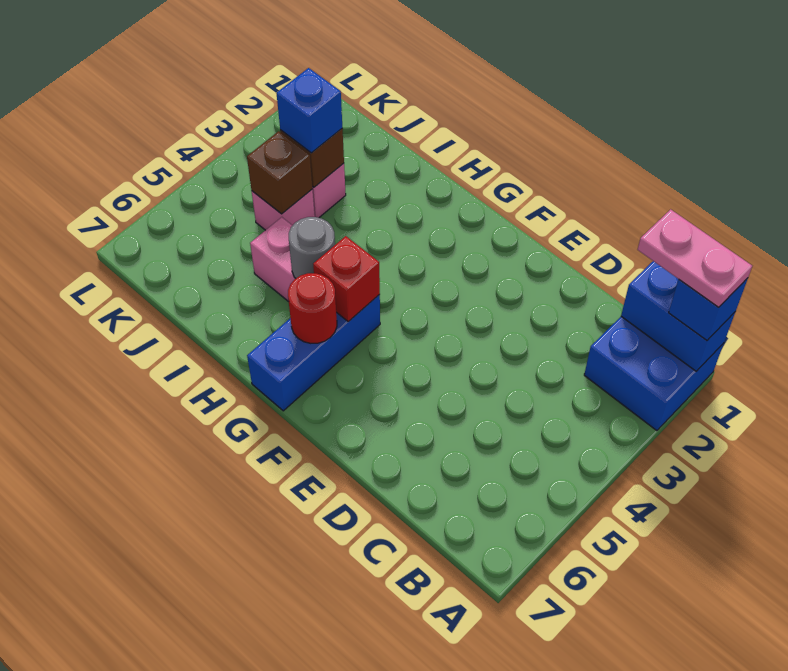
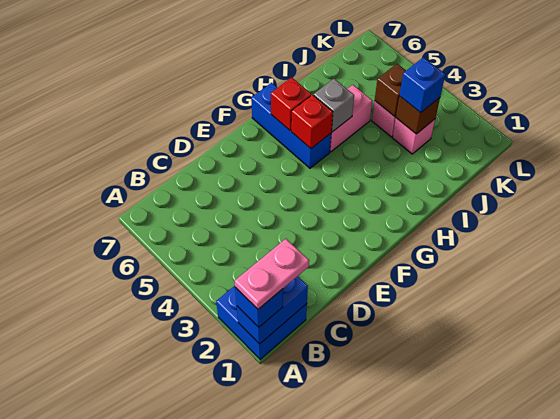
red 1x1 round brick [288,273,337,343] -> red 1x1 brick [271,77,312,131]
grey 1x1 round brick [289,217,335,278] -> grey 1x1 brick [314,79,354,132]

